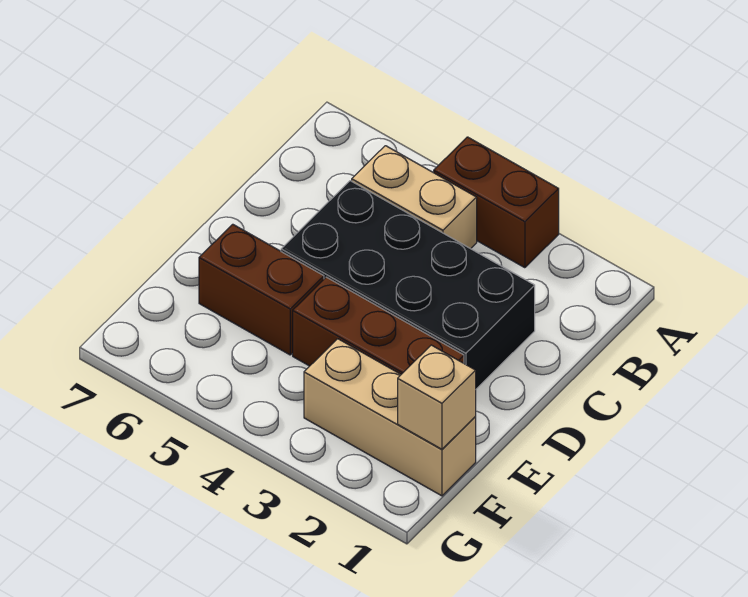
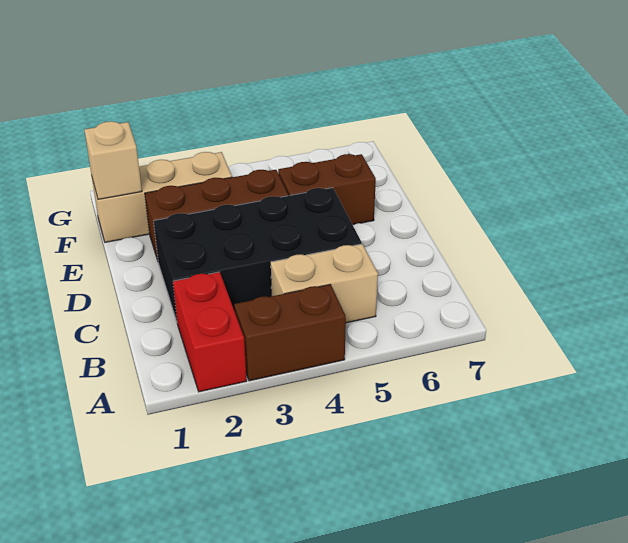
none -> red 1x2 brick [173,272,247,392]

